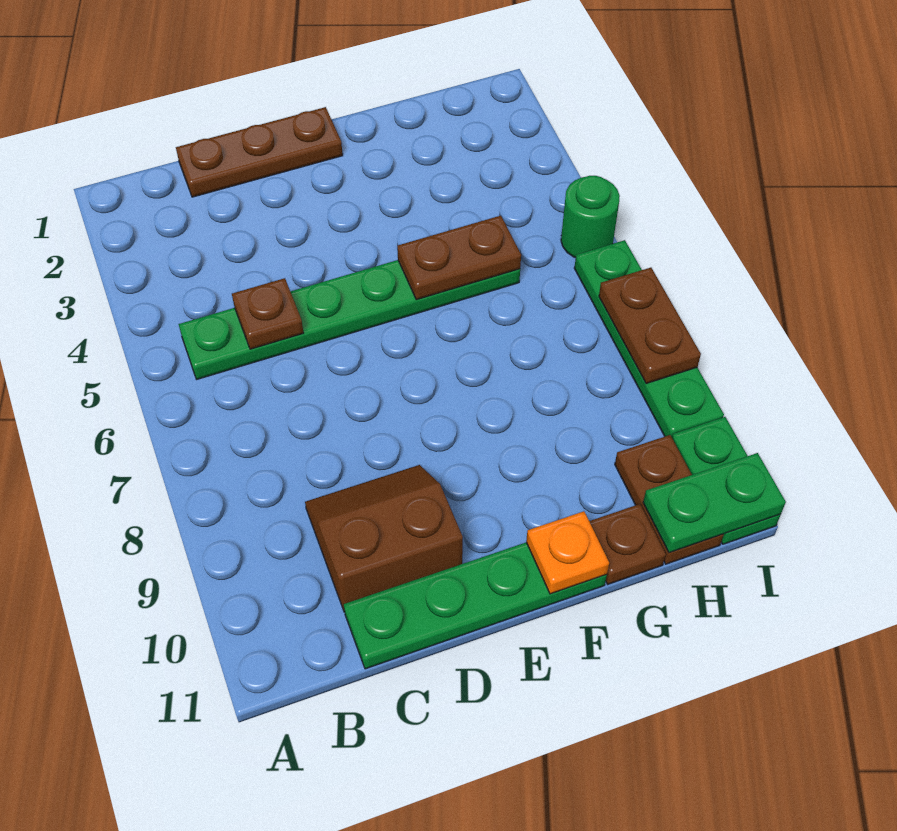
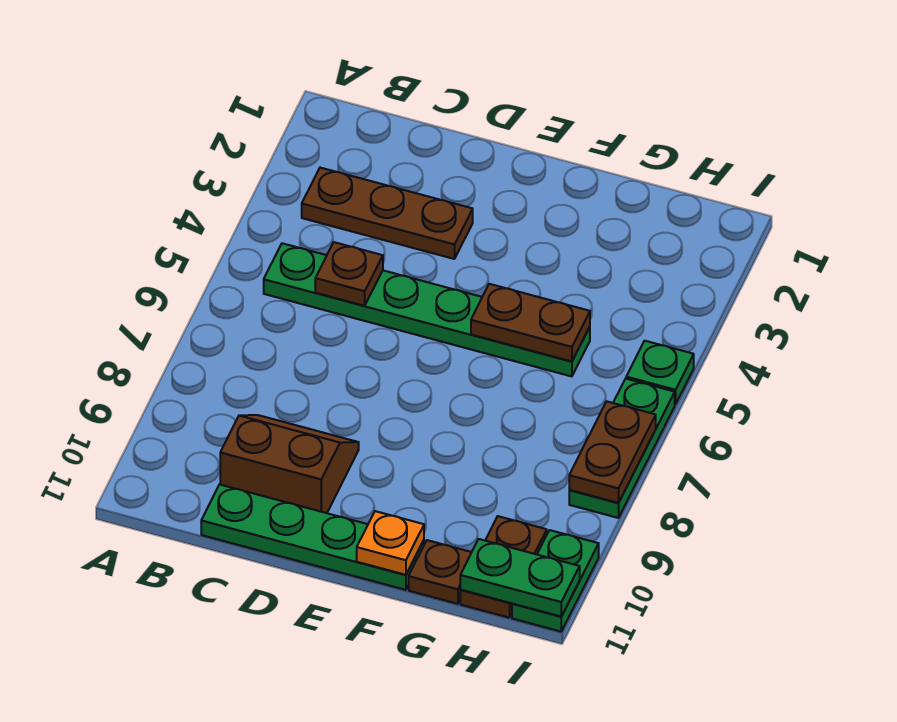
brown 1x3 plate [176,107,343,197] -> brown 1x3 plate moved to [302,168,473,259]
green 1x1 round brick [561,176,620,258] -> green 1x1 plate [626,341,694,404]
green 1x4 plate [574,240,724,437] -> green 1x3 plate [569,379,675,518]

